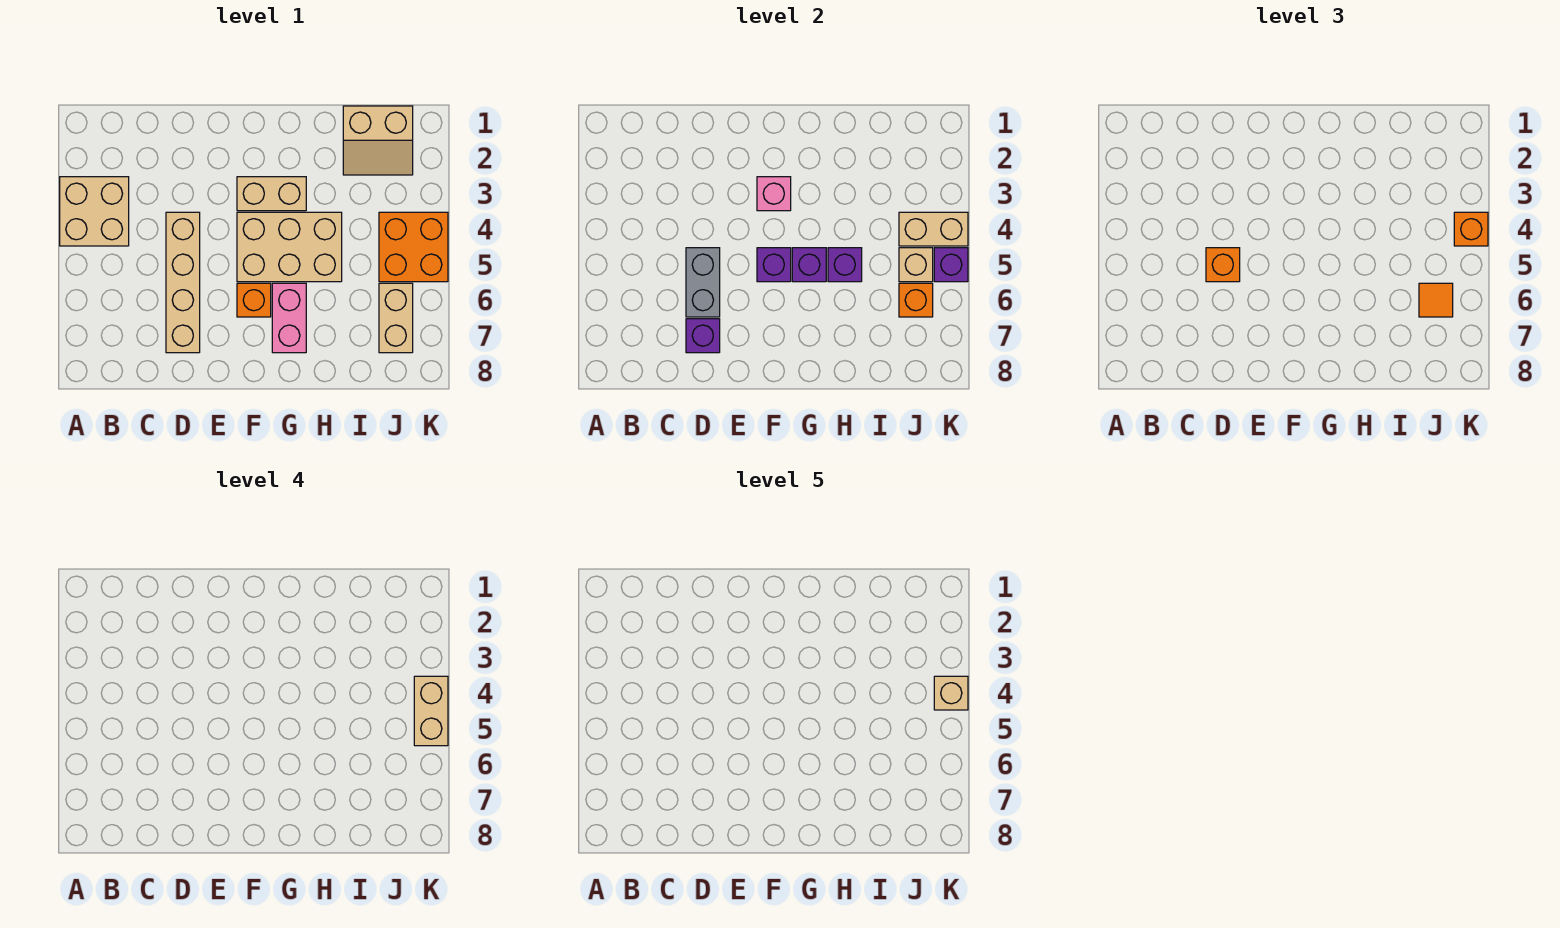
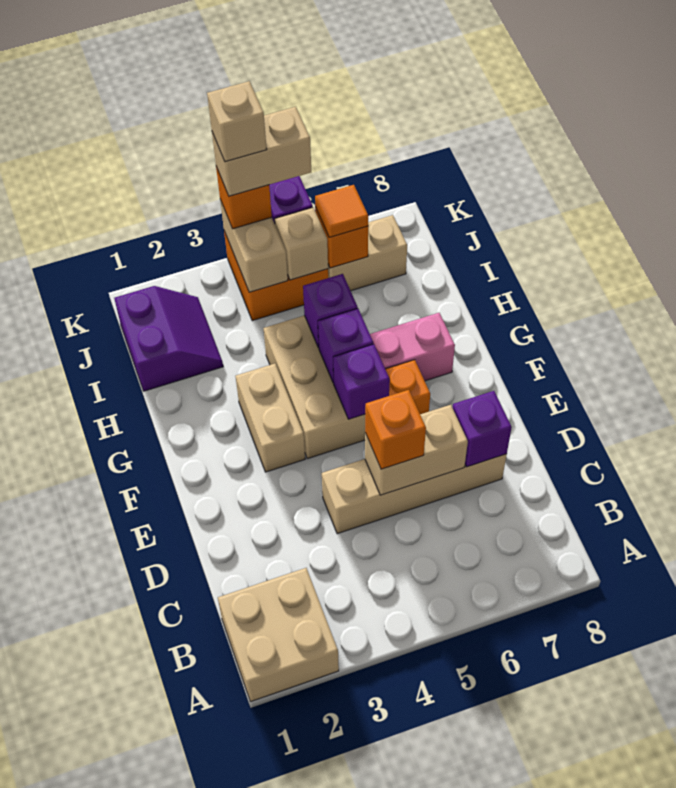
tan 2x2 brick [60,177,129,246] -> tan 2x2 brick moved to [218,568,339,702]
grey 1x2 brick [686,248,720,317] -> tan 1x2 brick [365,405,468,495]
pink 1x1 brick [757,177,791,211] -> none
tan 2x2 slope [343,106,413,175] -> purple 2x2 slope [114,286,223,391]

